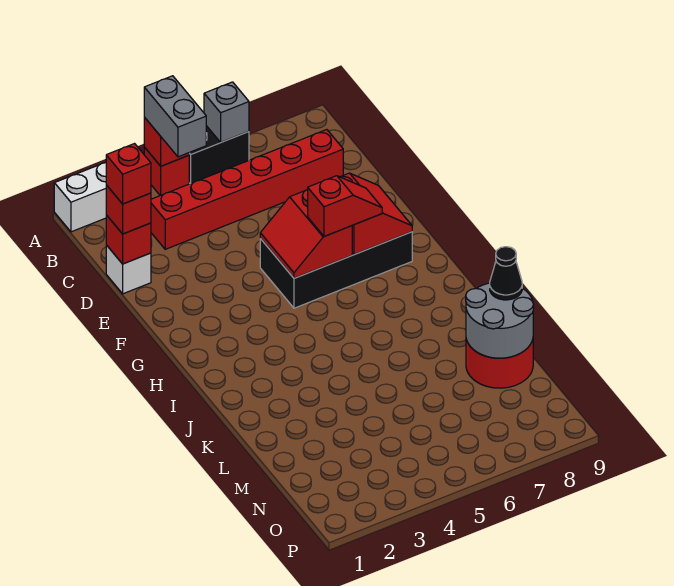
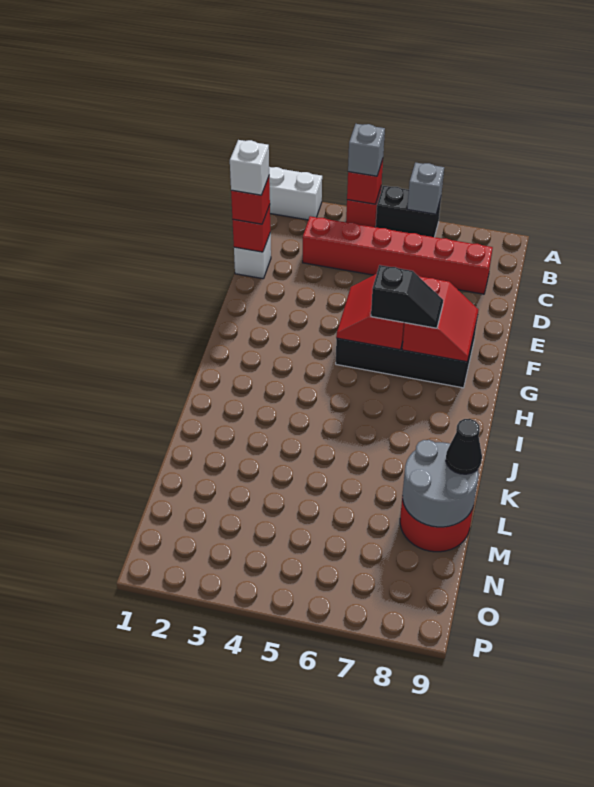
grey 1x2 brick [144,76,206,157] -> grey 1x1 brick [348,124,385,176]
red 1x1 brick [106,144,151,204] -> white 1x1 brick [230,140,269,195]
red 1x2 slope [308,176,382,236] -> black 1x2 slope [371,265,443,328]

